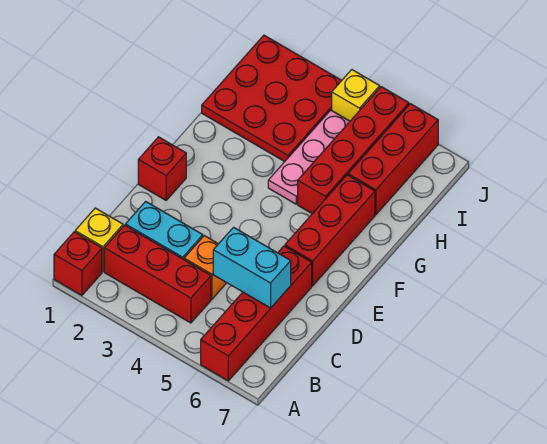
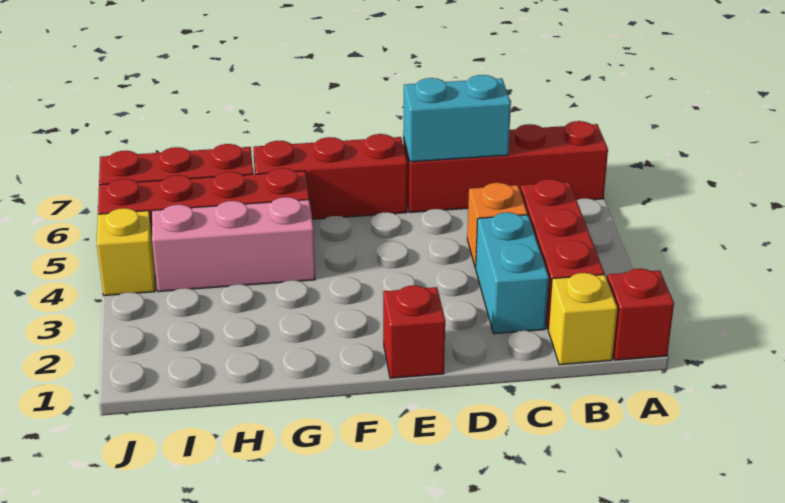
cyan 1x2 brick [213,227,291,308] -> cyan 1x2 brick turned to [403,75,511,162]
pink 1x3 plate [268,110,350,204] -> pink 1x3 brick [152,197,315,292]
red 3x3 plate [202,35,342,162] -> none

